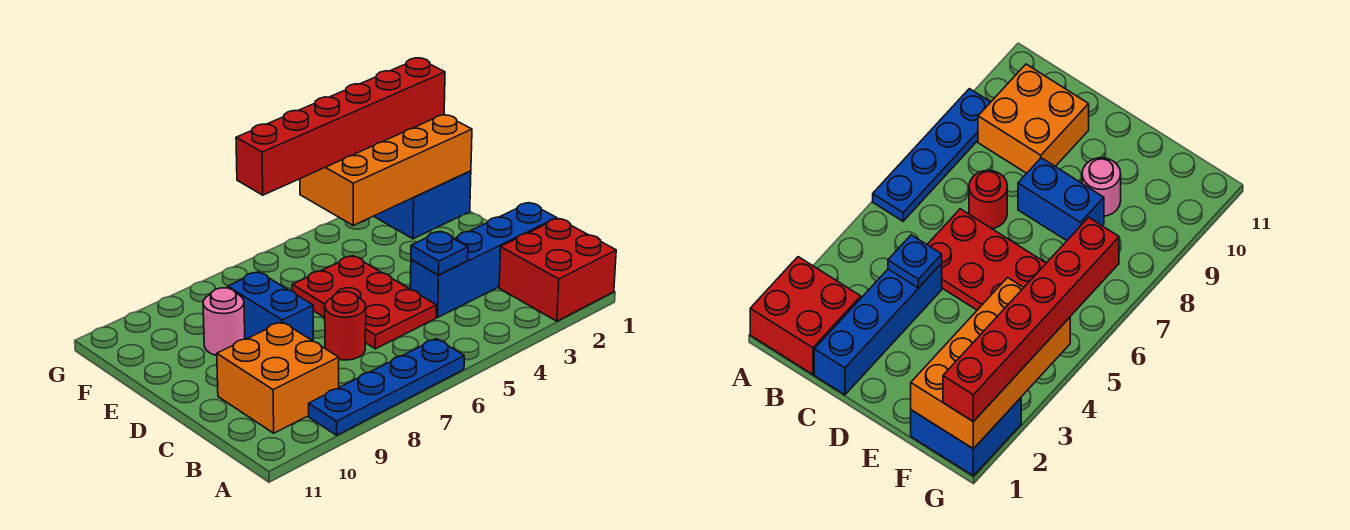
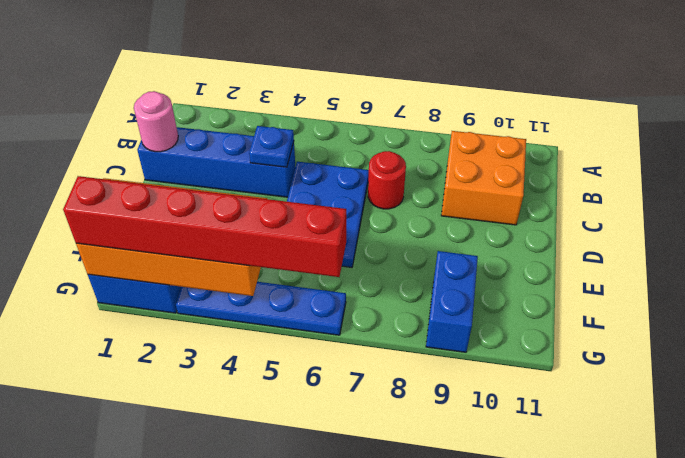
red 2x2 brick [499,219,616,321] -> none
blue 1x4 plate [309,339,464,435] -> blue 1x4 plate moved to [176,282,346,335]
red 2x3 plate [292,256,436,349] -> blue 2x3 plate [287,162,369,267]
blue 1x2 brick [228,272,314,341] -> blue 1x2 brick moved to [426,251,478,352]
pink 1x1 round brick [203,288,245,355] -> pink 1x1 round brick moved to [134,91,178,152]

